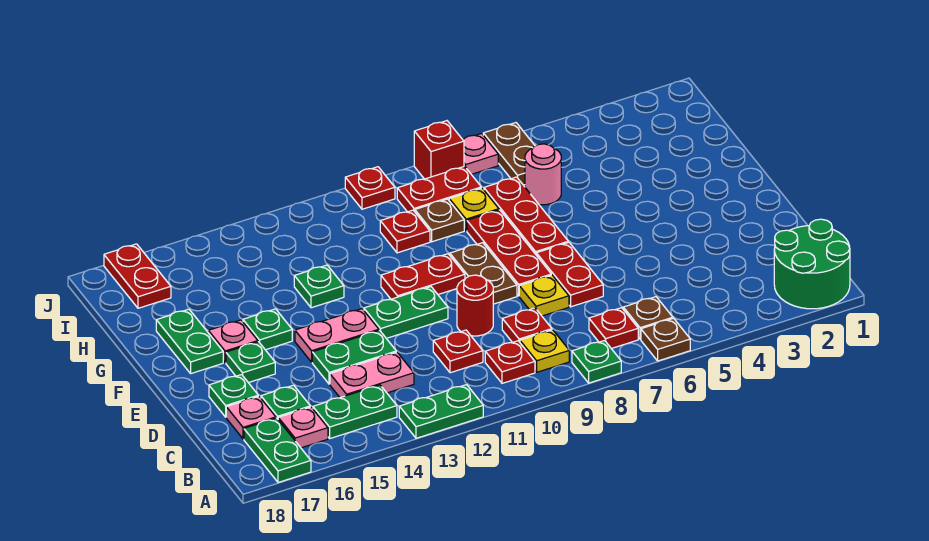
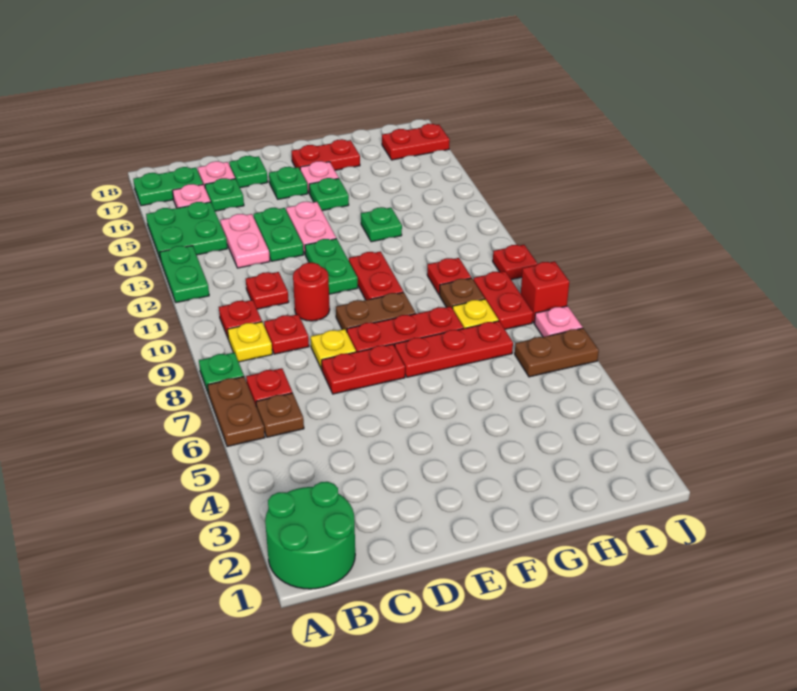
brown 1x1 plate [641,318,690,361] -> brown 1x2 plate [208,377,265,447]
green 1x2 plate [313,385,397,438] -> green 2x2 plate [146,202,227,261]
green 1x2 plate [156,309,223,373] -> red 1x2 plate [291,139,360,170]
pink 1x1 round brick [525,144,561,205] -> none

